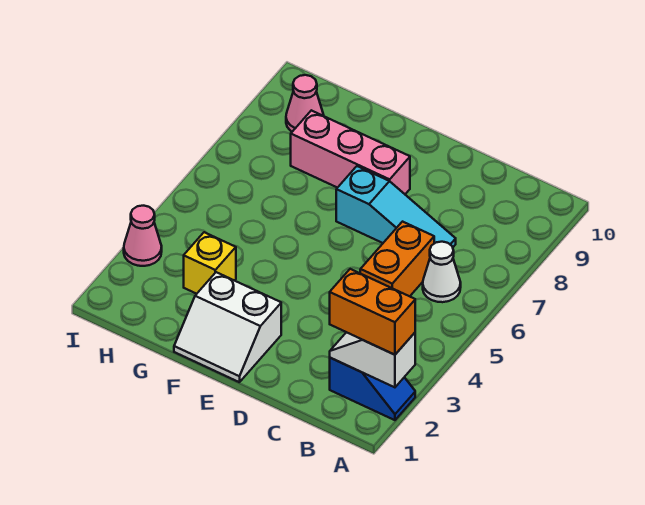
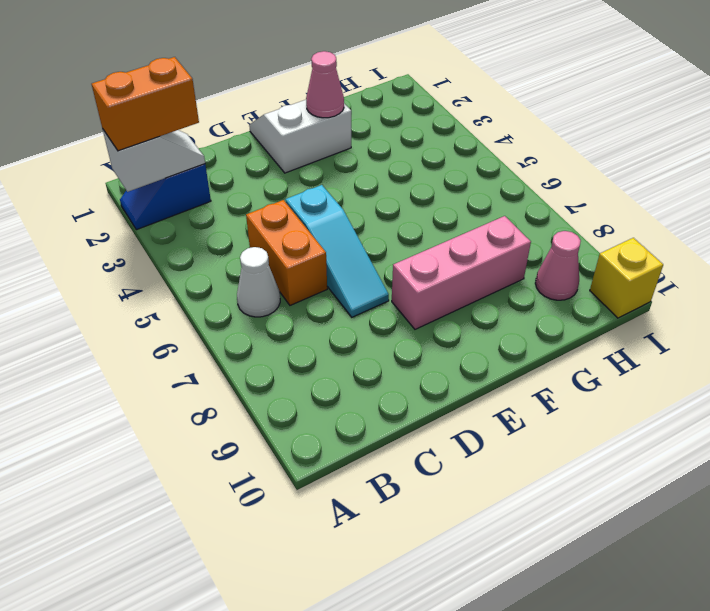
cyan 1x3 slope [336,166,456,247] -> cyan 1x3 slope turned to [285,185,389,317]
yellow 1x1 brick [184,232,236,294] -> yellow 1x1 brick moved to [590,238,663,318]
pink 1x1 cone [124,206,162,266] -> pink 1x1 cone moved to [306,51,344,118]

